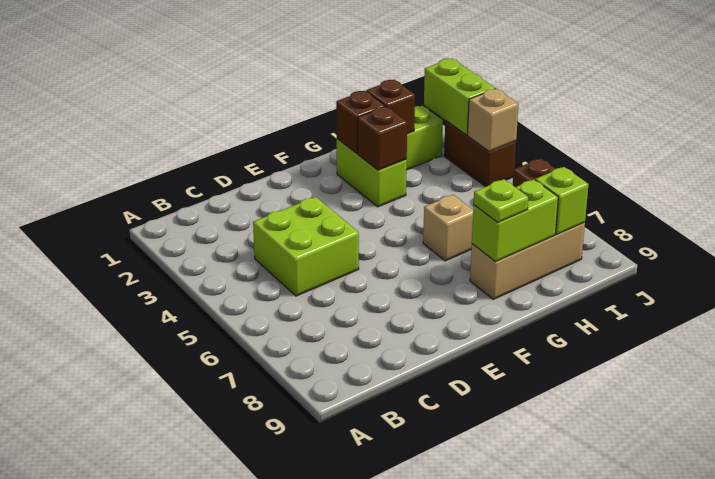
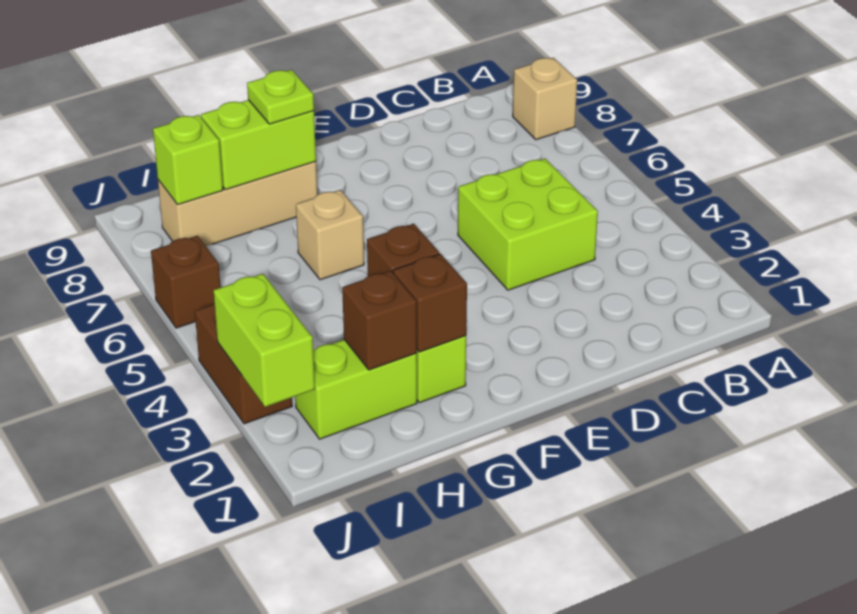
tan 1x1 brick [468,89,519,152] -> tan 1x1 brick moved to [513,58,577,140]

